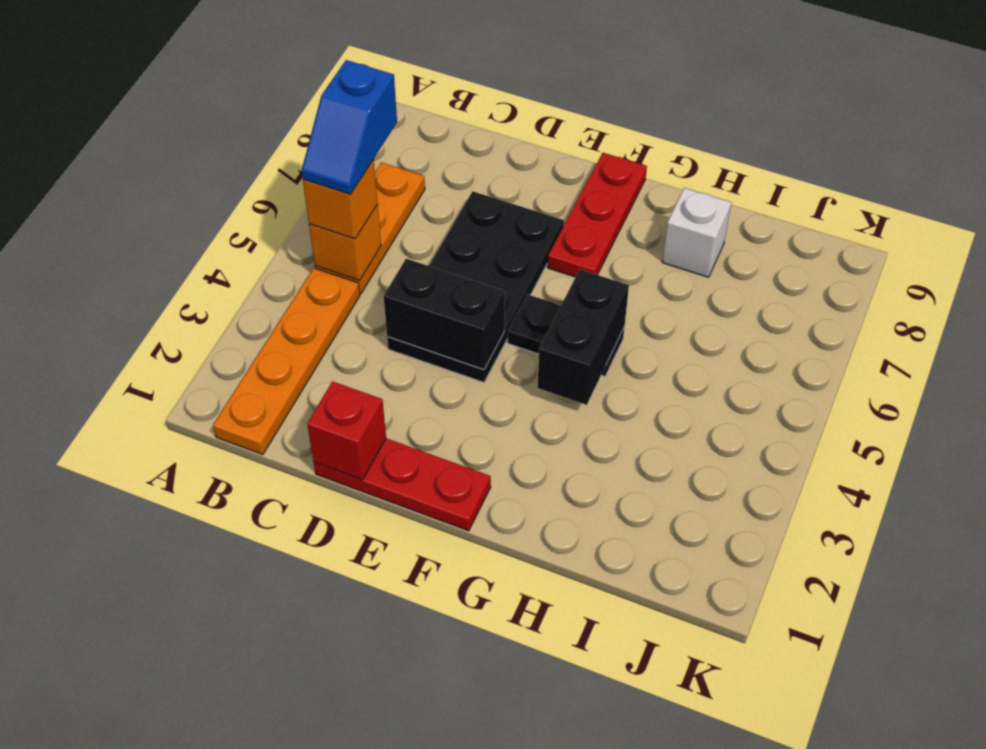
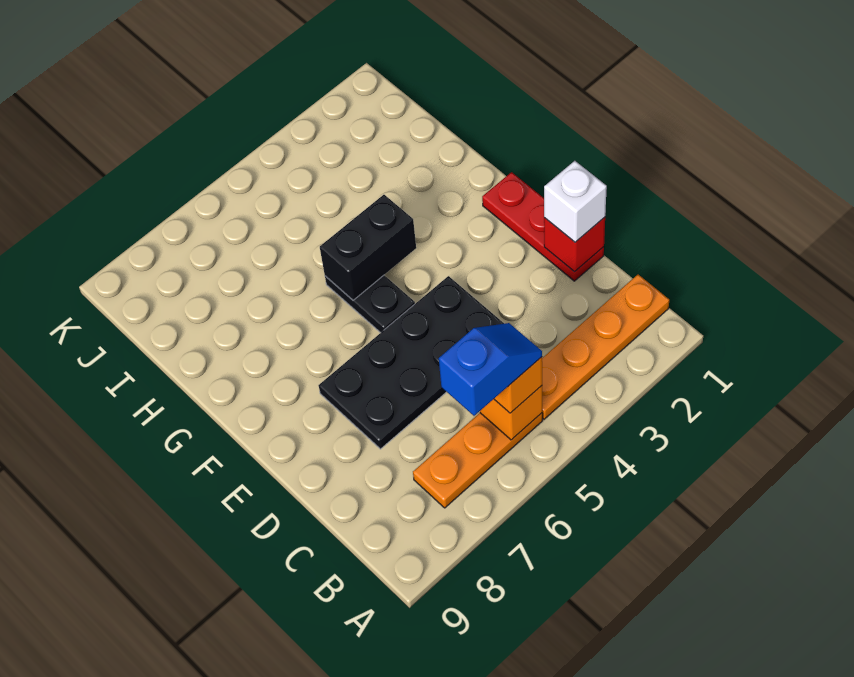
black 1x2 brick [384,259,505,370] -> none
red 1x3 plate [548,153,647,277] -> none
white 1x1 brick [662,188,731,277] -> white 1x1 brick moved to [544,161,607,242]

